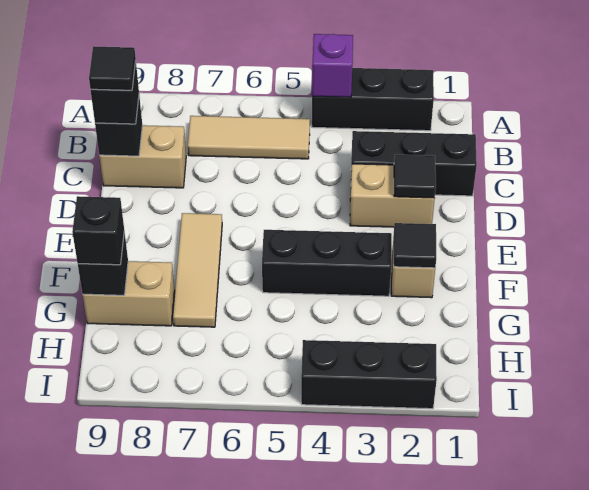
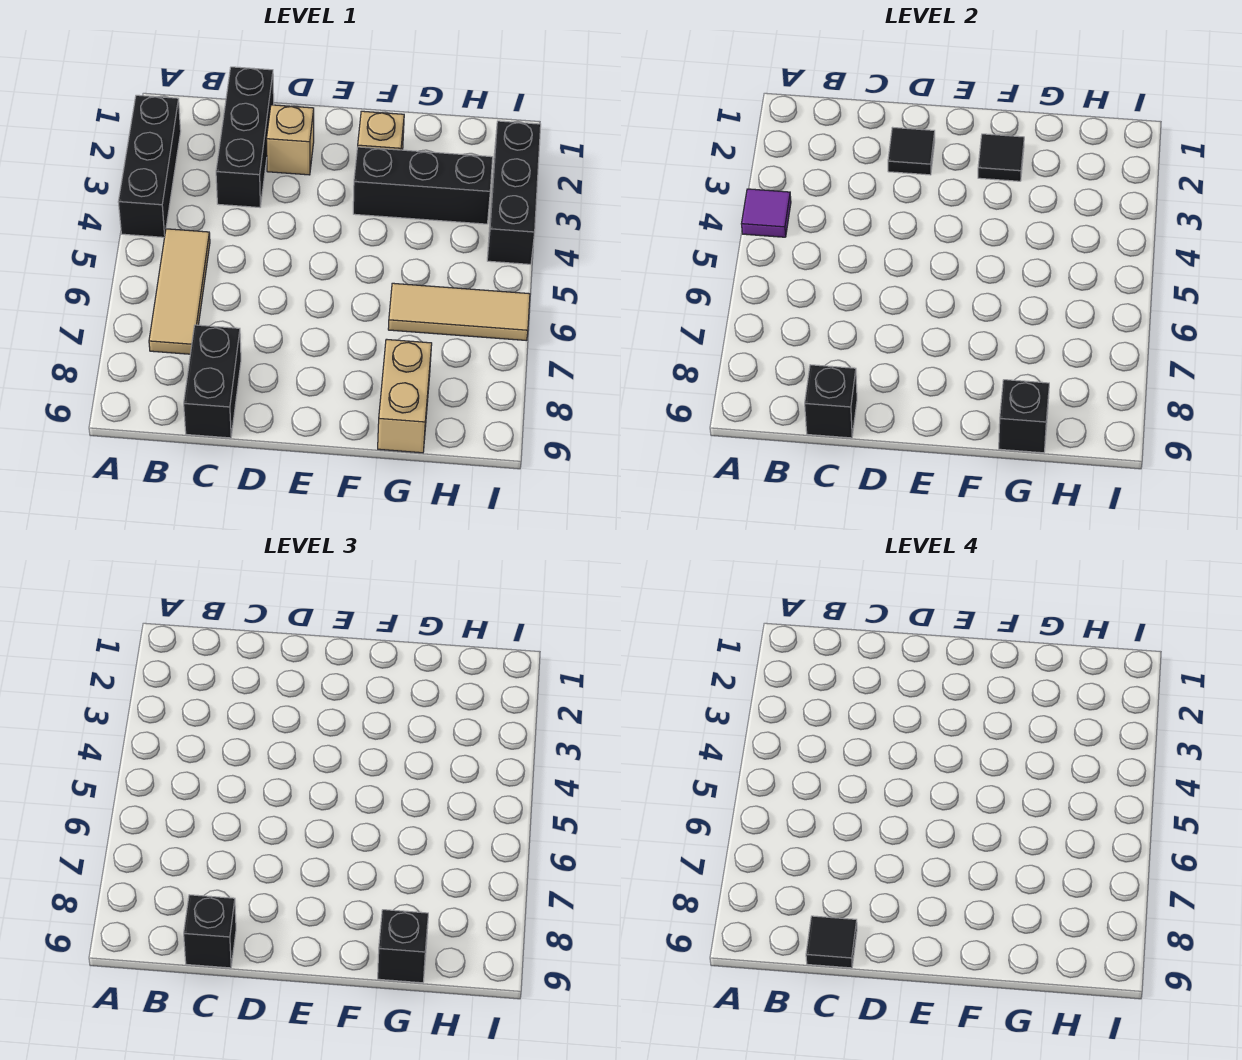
purple 1x1 brick [312,34,353,97] -> purple 1x1 tile [742,189,791,237]
tan 1x2 brick [99,125,186,188] -> black 1x2 brick [184,325,241,438]
tan 1x2 brick [350,164,435,227] -> tan 1x1 brick [266,105,314,175]
tan 1x3 tile [173,213,222,327] -> tan 1x3 tile moved to [388,283,530,341]
black 1x3 brick [262,230,392,296] -> black 1x3 brick turned to [353,147,493,224]

